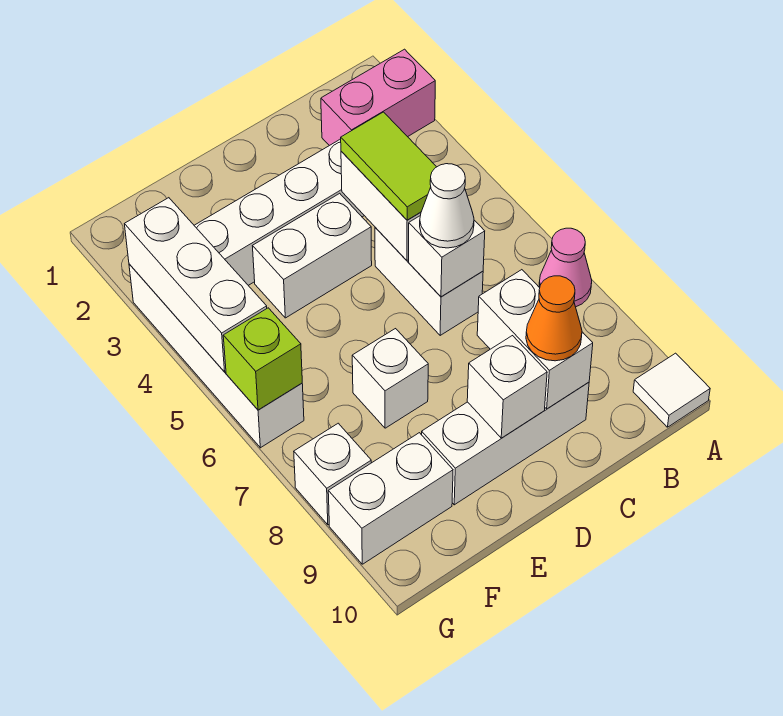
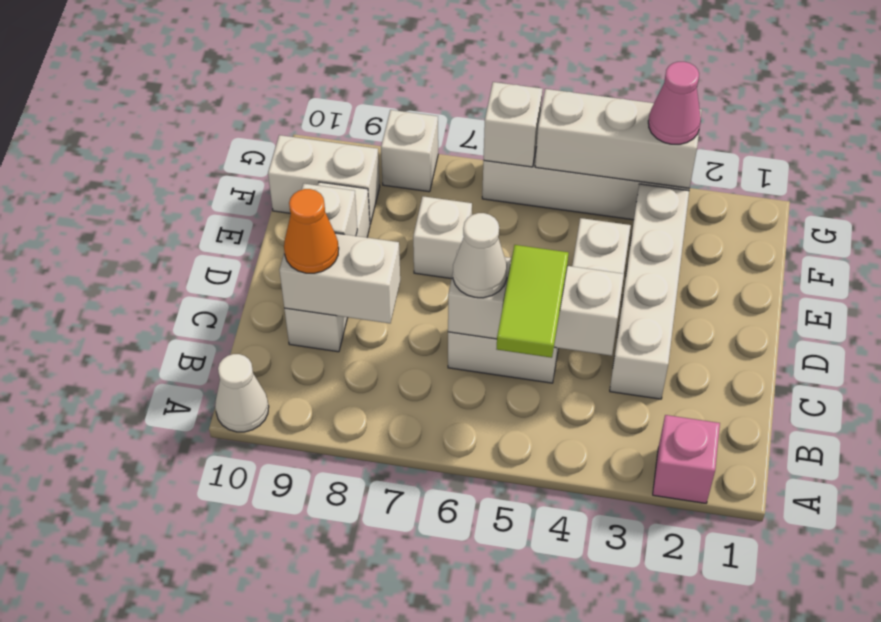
pink 1x2 brick [321,49,435,146] -> pink 1x1 brick [653,415,720,503]
pink 1x1 cone [539,228,592,307] -> pink 1x1 cone moved to [648,62,701,144]
white 1x1 tile [633,353,710,427] -> white 1x1 cone [215,354,269,432]
lime 1x2 tile [341,112,436,220] -> lime 1x2 tile turned to [497,245,568,358]
white 1x2 brick [328,433,453,564] -> white 1x2 brick turned to [268,135,380,224]
lime 1x1 brick [223,308,302,410] -> white 1x1 brick [483,82,543,167]

